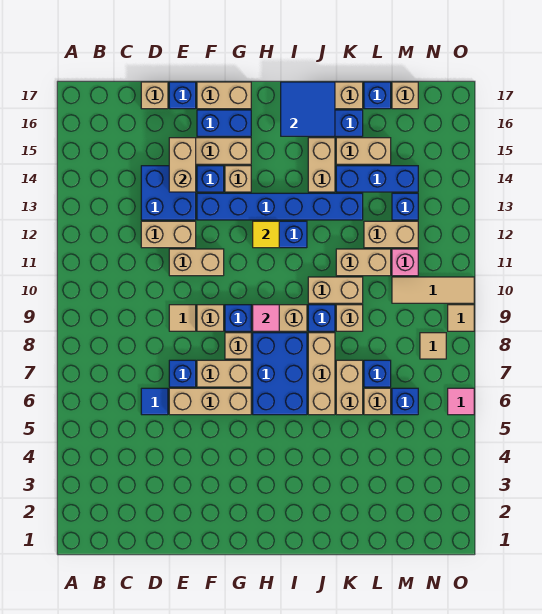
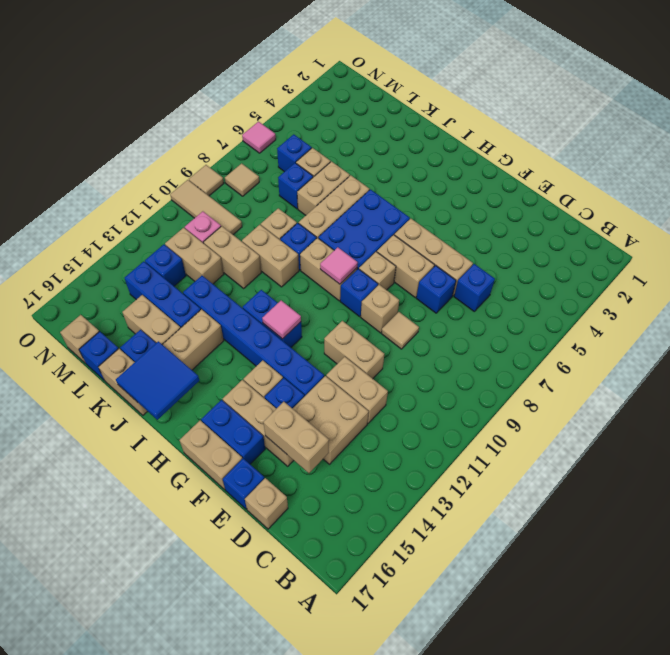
blue 1x1 tile [141,388,168,415] -> blue 1x1 brick [454,264,495,311]
blue 2x2 brick [141,166,196,220] -> tan 2x2 brick [293,376,369,464]
tan 1x2 brick [169,138,196,192] -> tan 1x2 brick turned to [263,402,329,473]
yellow 1x1 tile [253,221,279,248] -> pink 1x1 tile [262,300,301,339]

